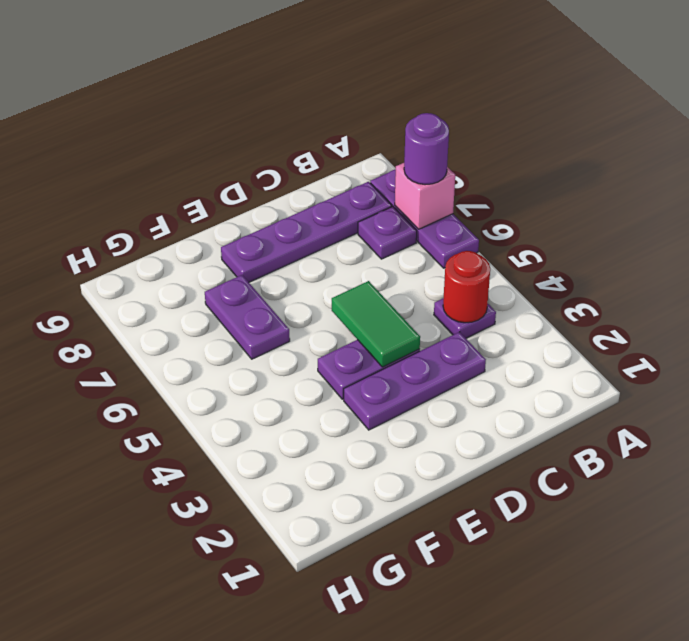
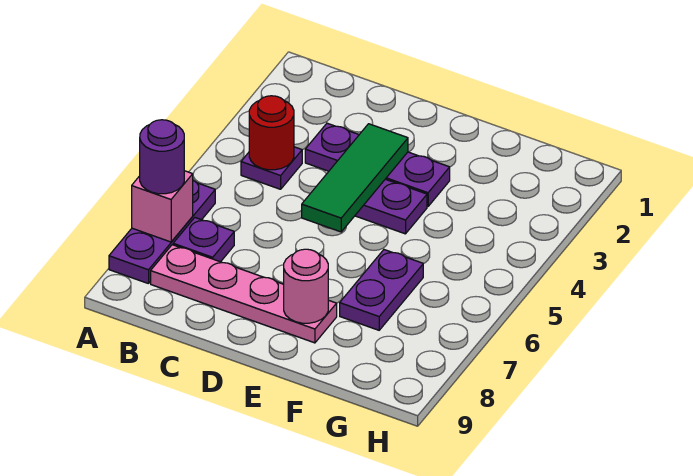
purple 1x4 plate [221,182,392,282] -> pink 1x4 plate [151,245,337,343]
green 1x2 tile [332,281,420,367] -> green 1x3 tile [302,124,408,232]
none -> pink 1x1 round brick [284,249,328,323]

